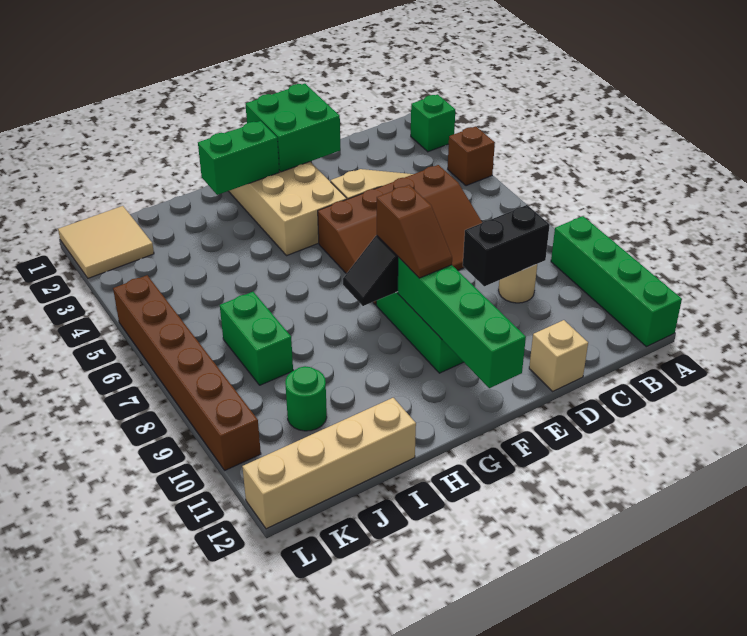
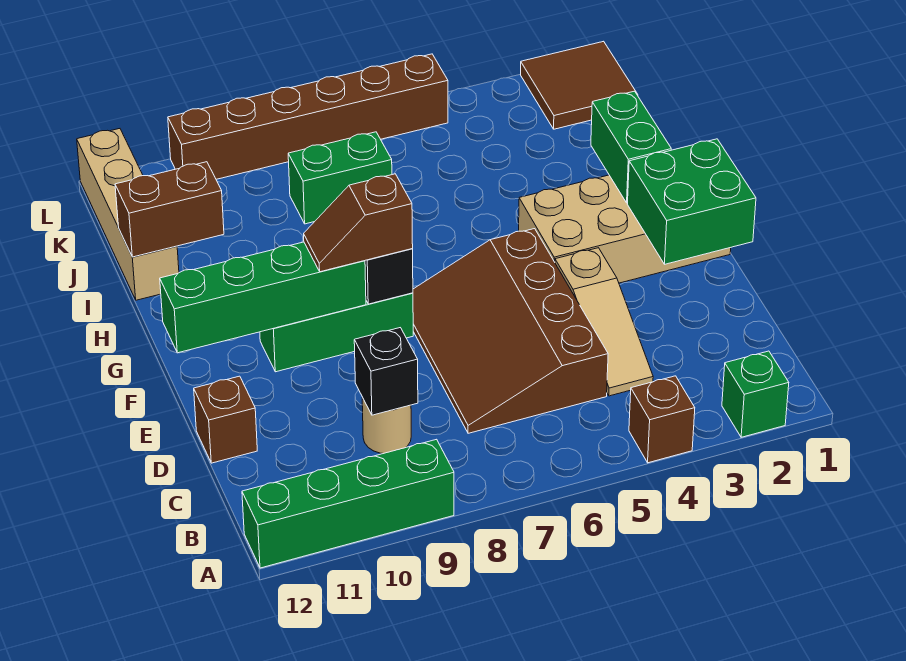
black 1x2 brick [463,205,550,286] -> black 1x1 brick [354,328,418,415]
tan 1x1 brick [529,320,588,391] -> brown 1x1 brick [194,376,257,463]
none -> brown 1x2 brick [115,162,224,257]
green 1x1 round brick [285,366,327,431] -> none
tan 2x2 tile [58,206,154,278] -> brown 2x2 tile [521,41,638,129]

